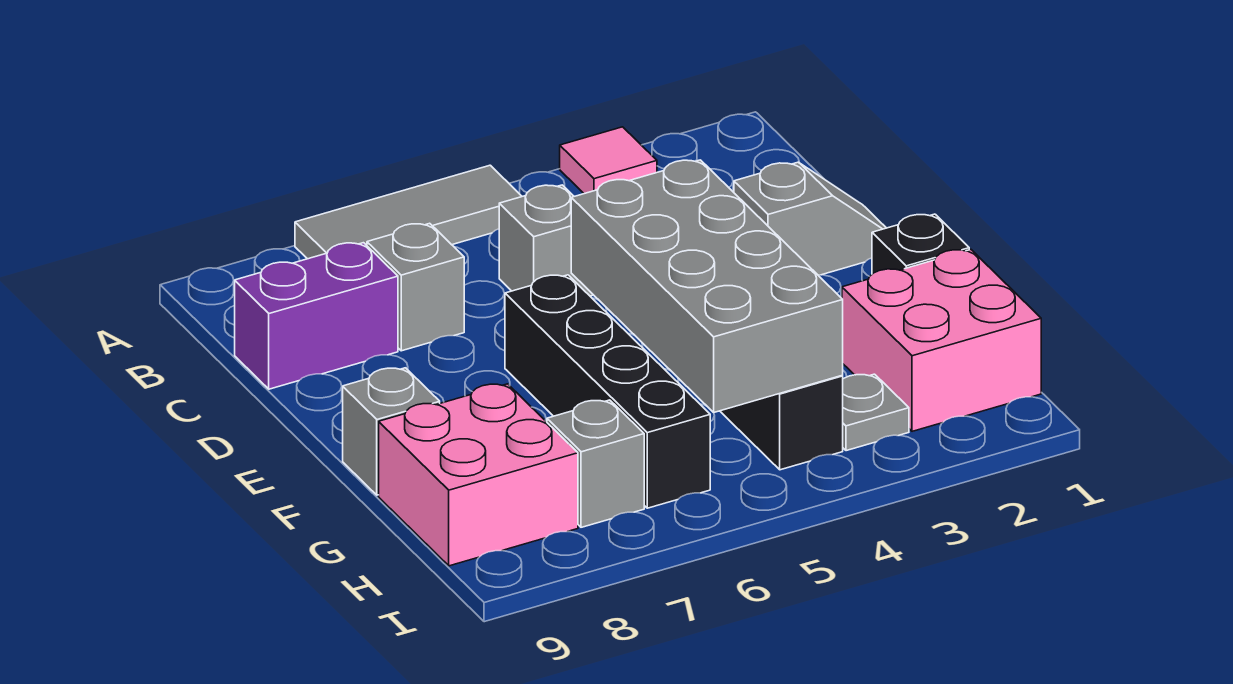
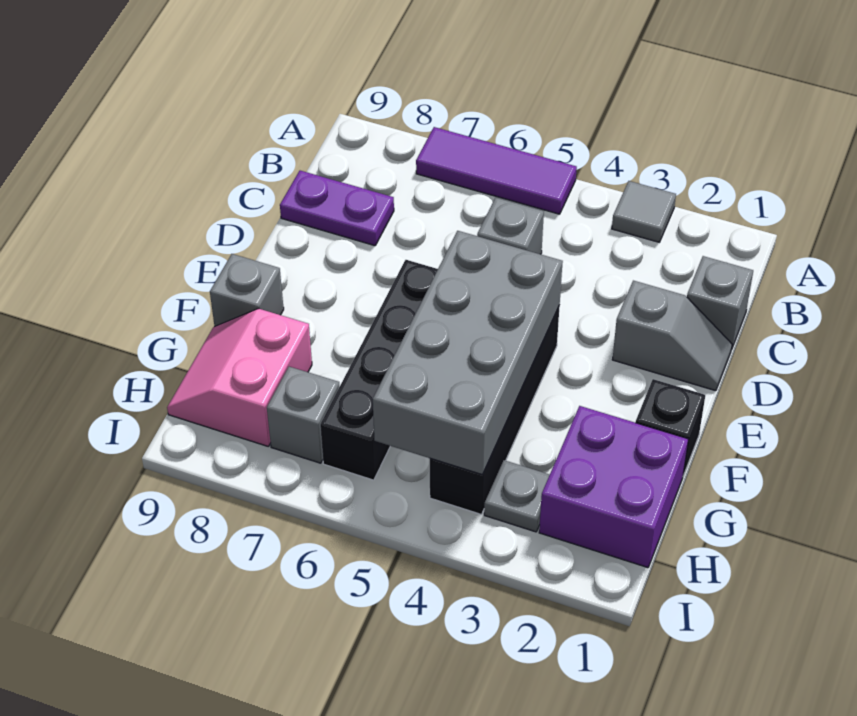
pink 1x1 tile [560,127,657,194] -> grey 1x1 tile [612,181,676,242]
grey 1x3 tile [295,165,522,259] -> purple 1x3 tile [416,127,577,214]
grey 1x1 brick [367,223,464,351] -> grey 1x1 brick moved to [687,256,753,348]
purple 1x2 brick [235,243,398,389] -> purple 1x2 plate [280,171,394,246]
pink 2x2 brick [842,250,1041,431] -> purple 2x2 brick [539,406,688,568]
pink 2x2 brick [379,384,578,566] -> pink 2x2 slope [167,308,312,447]

